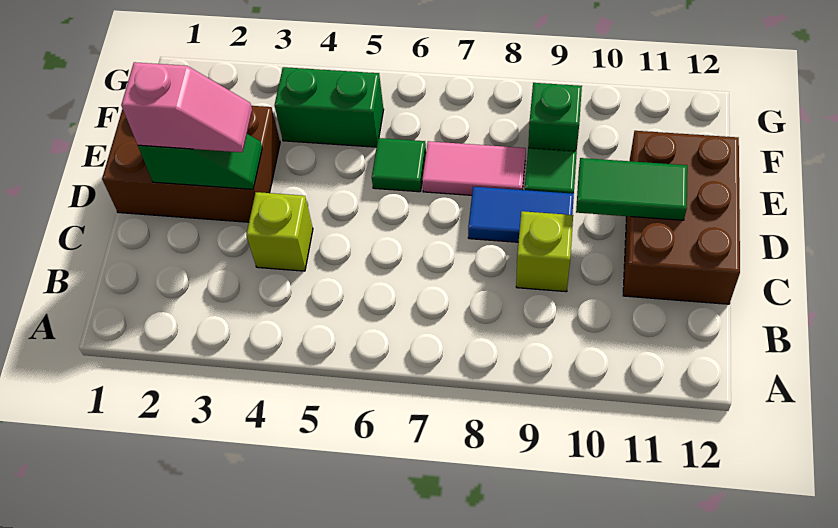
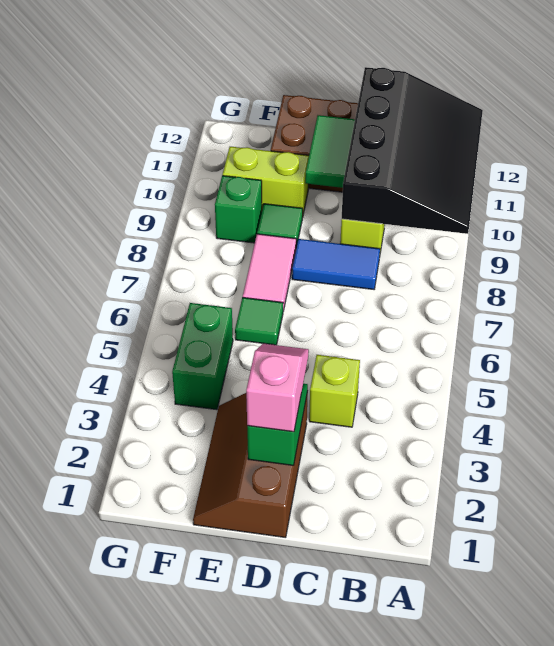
none -> black 3x4 slope [342,67,483,234]
brown 2x3 brick [102,106,280,222] -> brown 2x3 slope [193,391,308,538]
blue 1x2 tile [468,187,574,242] -> blue 1x2 tile turned to [292,239,380,289]
none -> lime 1x2 brick [222,147,309,214]

